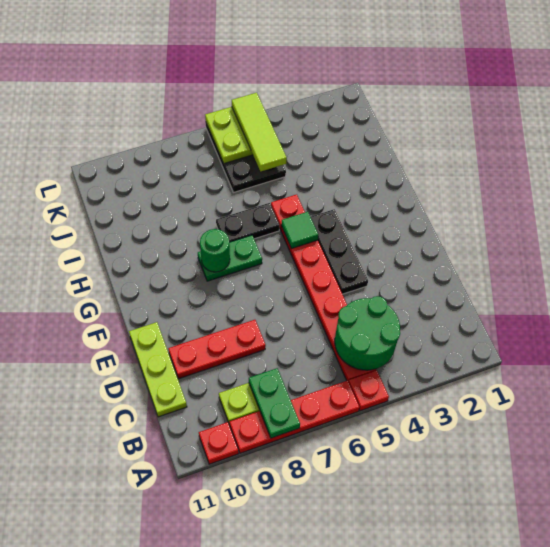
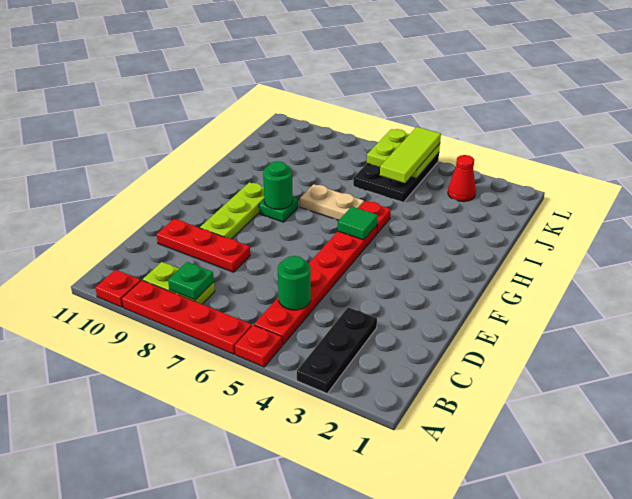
green 1x2 plate [249,368,300,438] -> green 1x1 plate [168,262,214,300]
green 2x2 round brick [335,296,400,370] -> green 1x1 round brick [278,256,311,310]
lime 1x3 plate [129,322,187,417] -> lime 1x3 plate moved to [200,182,264,239]
black 1x3 plate [311,209,368,294] -> black 1x3 plate moved to [297,307,377,393]
green 1x2 plate [198,235,262,281] -> green 1x1 plate [259,197,298,222]
black 1x2 plate [216,203,280,242] -> tan 1x2 plate [300,184,364,220]
none -> red 1x1 cone [448,155,476,202]

